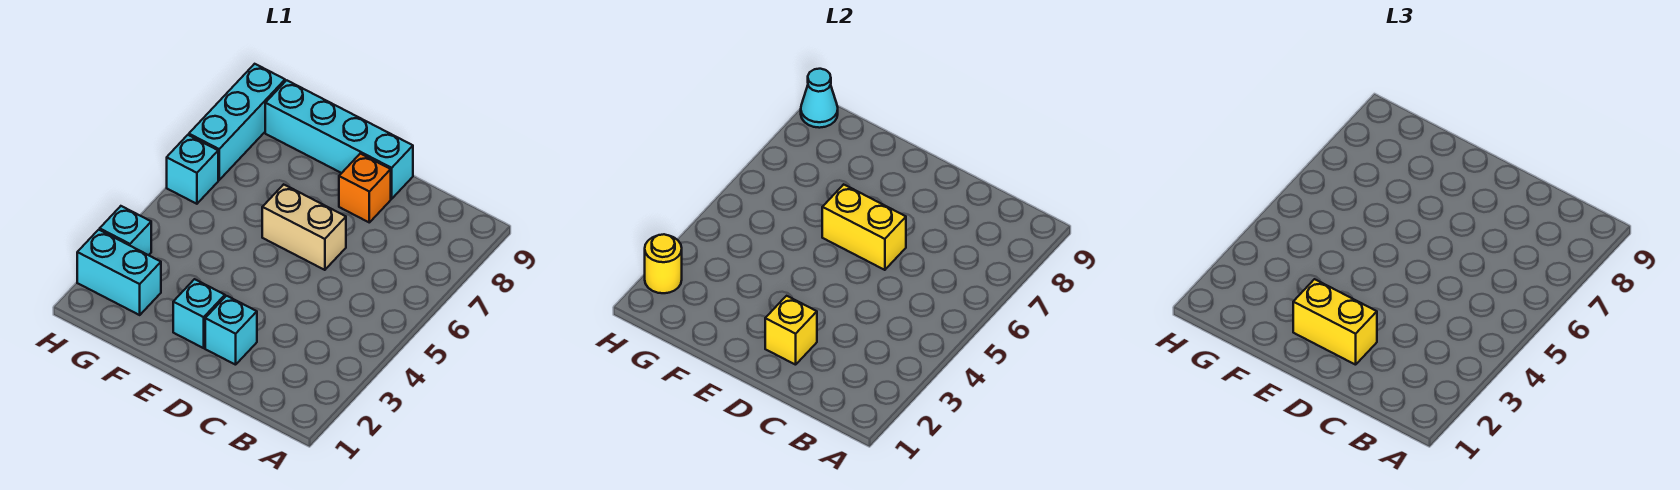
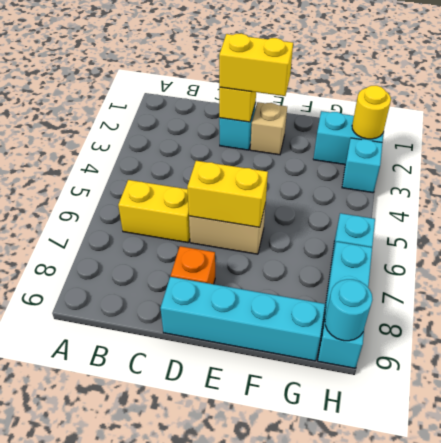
none -> yellow 1x2 brick [118,180,190,243]
cyan 1x1 brick [173,279,225,348] -> tan 1x1 brick [250,102,287,155]
cyan 1x1 cone [801,69,838,128] -> cyan 1x1 round brick [325,279,372,341]

